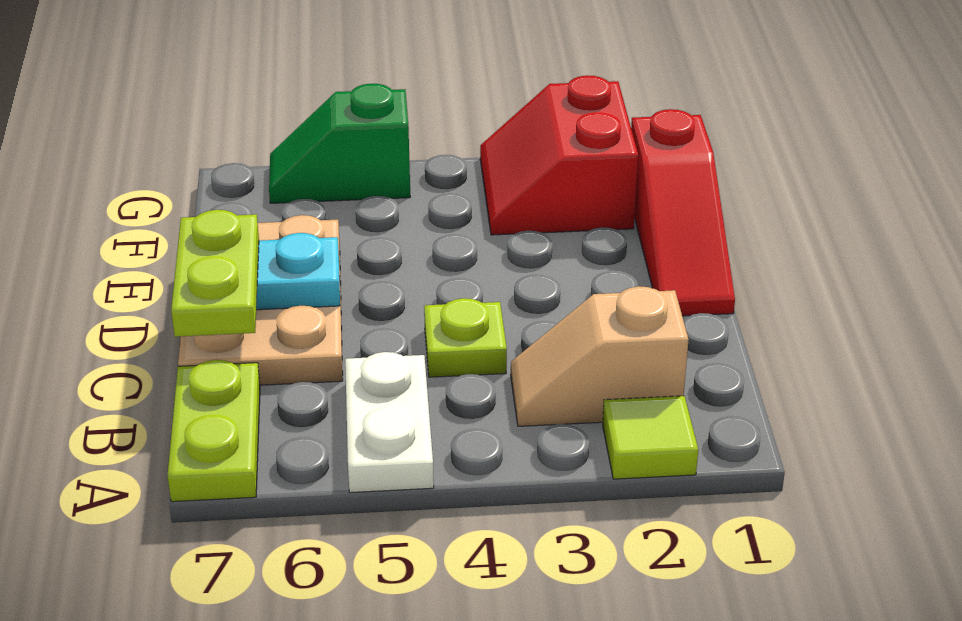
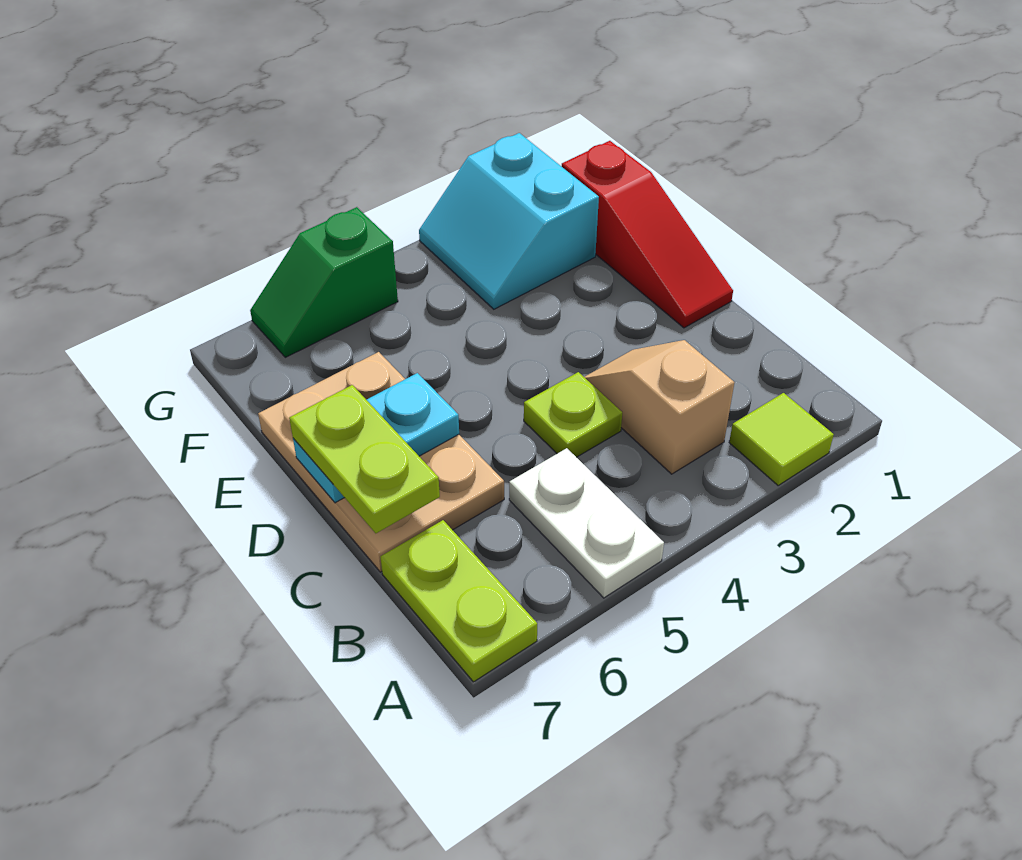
tan 1x2 slope [511,286,689,426] -> tan 1x2 slope turned to [585,340,734,474]
red 2x2 slope [480,75,638,235] -> cyan 2x2 slope [419,133,599,309]

